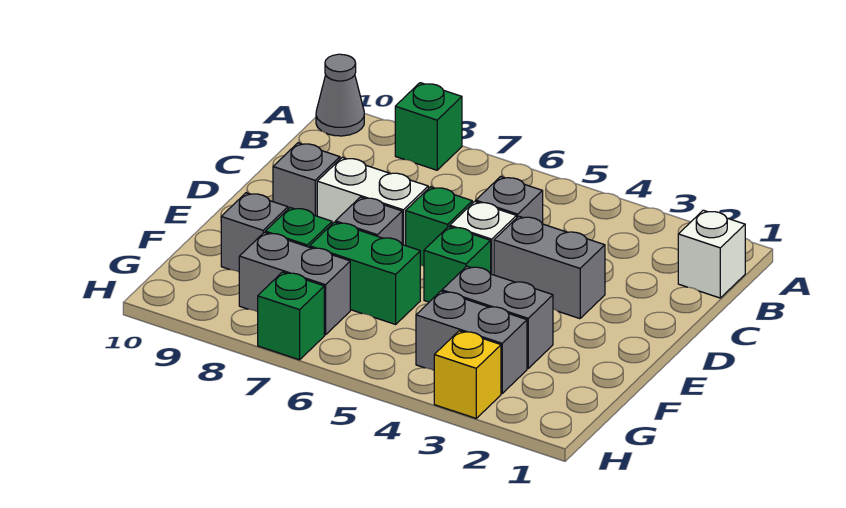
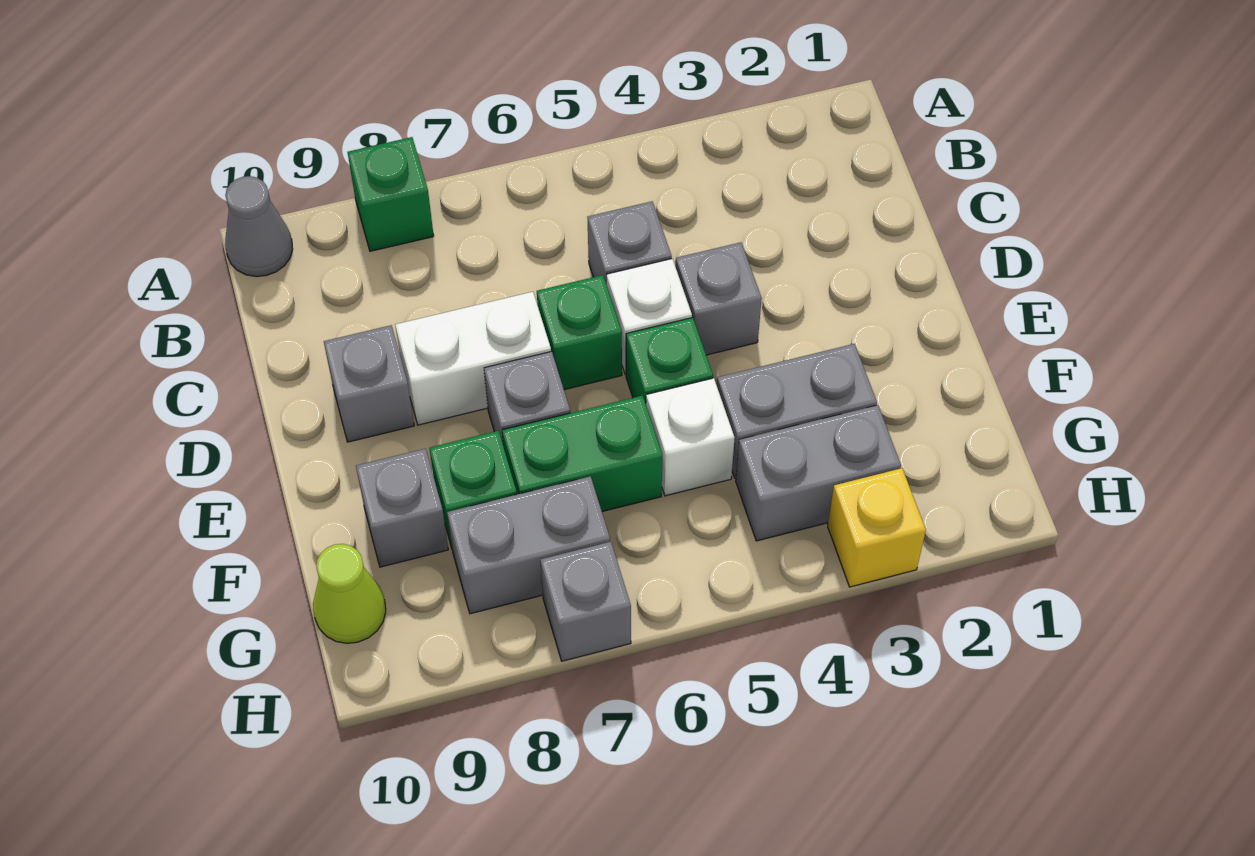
white 1x1 brick [678,210,745,298] -> white 1x1 brick moved to [646,378,735,496]
grey 1x2 brick [494,216,605,319] -> grey 1x1 brick [676,242,762,355]
none -> lime 1x1 cone [313,544,386,643]
green 1x1 brick [258,272,324,360] -> grey 1x1 brick [540,542,631,661]

